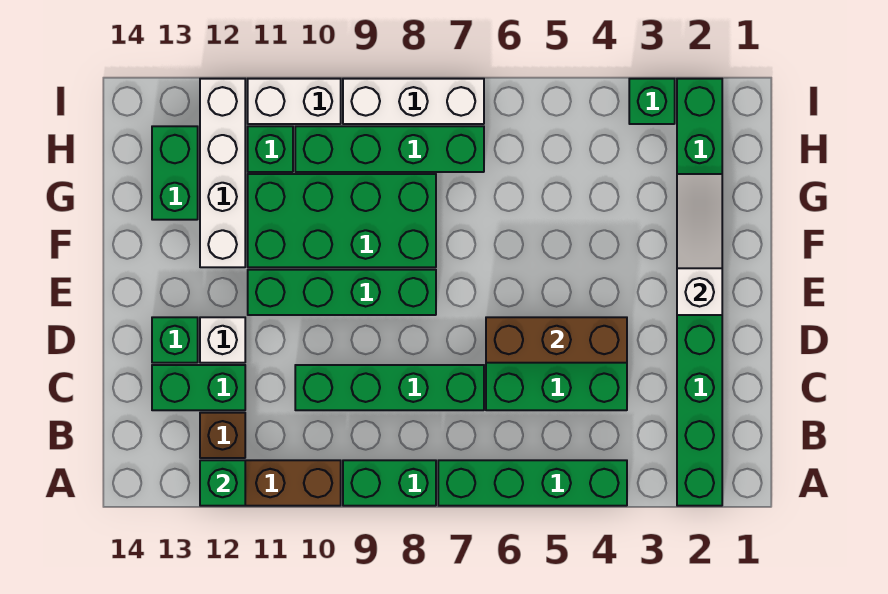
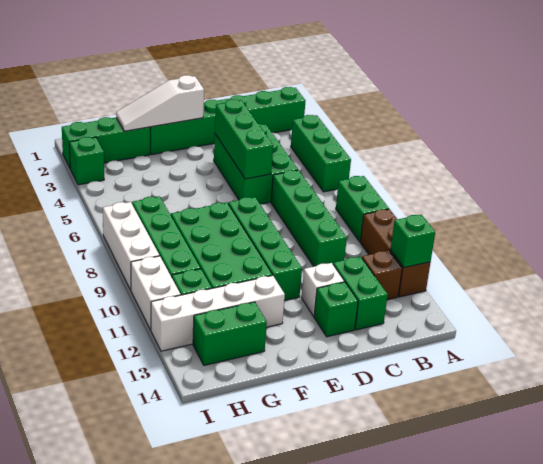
green 1x4 brick [438,460,627,506] -> green 1x3 brick [291,115,351,192]
brown 1x3 brick [486,317,627,363] -> green 1x3 brick [215,100,273,179]

